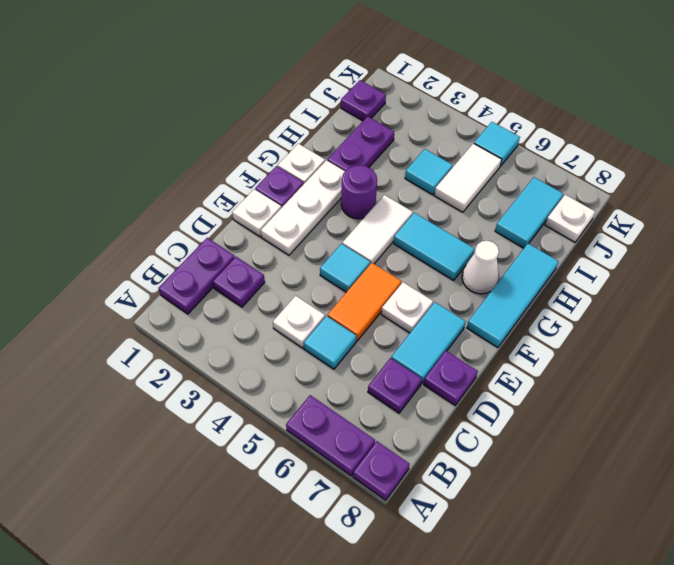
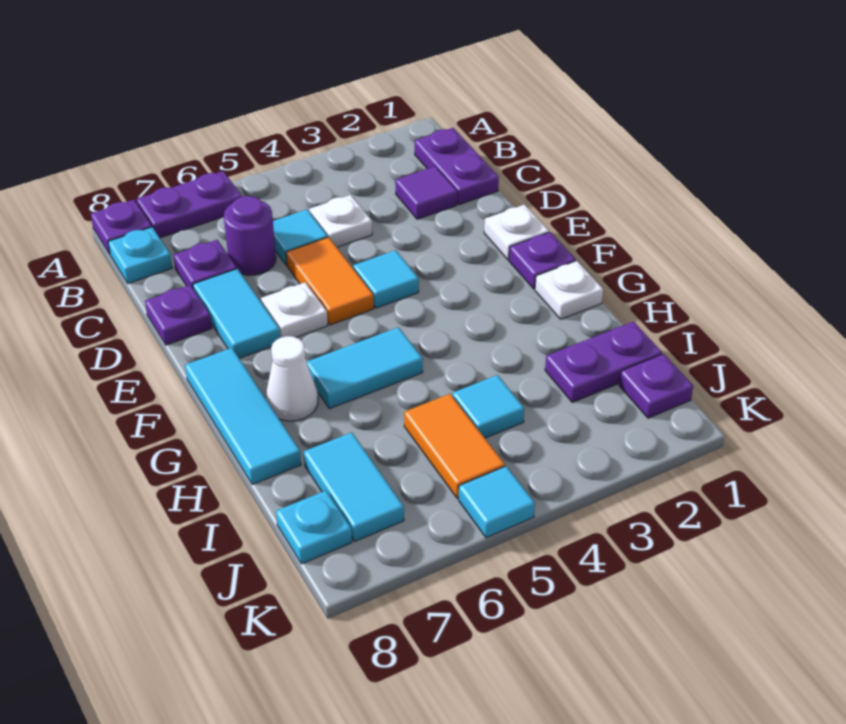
none -> cyan 1x1 plate [108,227,172,283]
purple 1x1 plate [213,257,265,307] -> purple 1x1 tile [395,166,457,219]
white 1x3 plate [261,160,345,255] -> none
white 1x2 tile [342,195,413,264] -> none
purple 1x1 round brick [341,165,377,219] -> purple 1x1 round brick moved to [224,196,276,275]
purple 1x2 plate [327,116,394,171] -> purple 1x2 plate turned to [545,322,662,402]
white 1x2 tile [434,143,502,212] -> orange 1x2 tile [404,394,505,498]
white 1x1 plate [545,195,595,242] -> cyan 1x1 plate [276,491,352,564]

